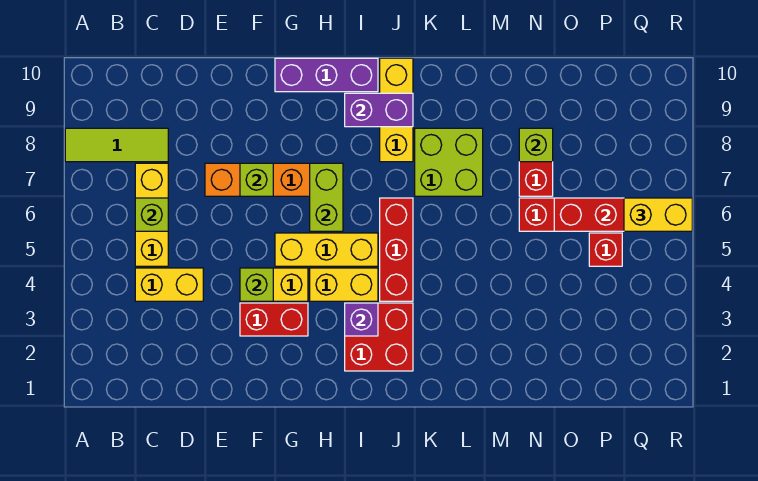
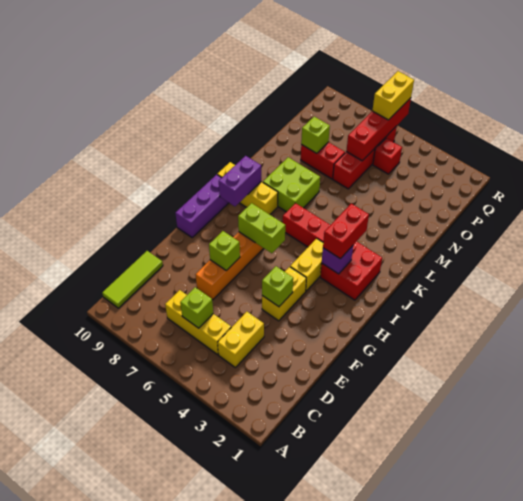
lime 1x3 tile [65,128,168,162] -> lime 1x3 tile moved to [102,251,163,308]
red 1x2 brick [240,303,308,336] -> red 1x2 brick moved to [323,203,369,259]
yellow 1x3 brick [275,233,378,266] -> none

